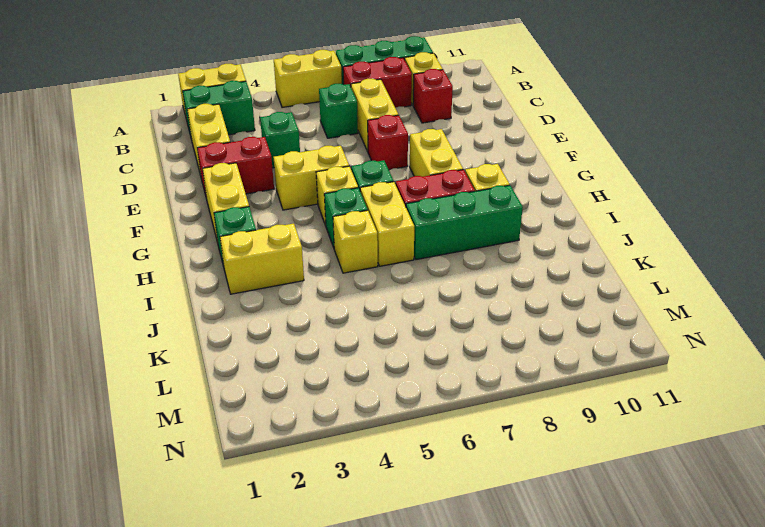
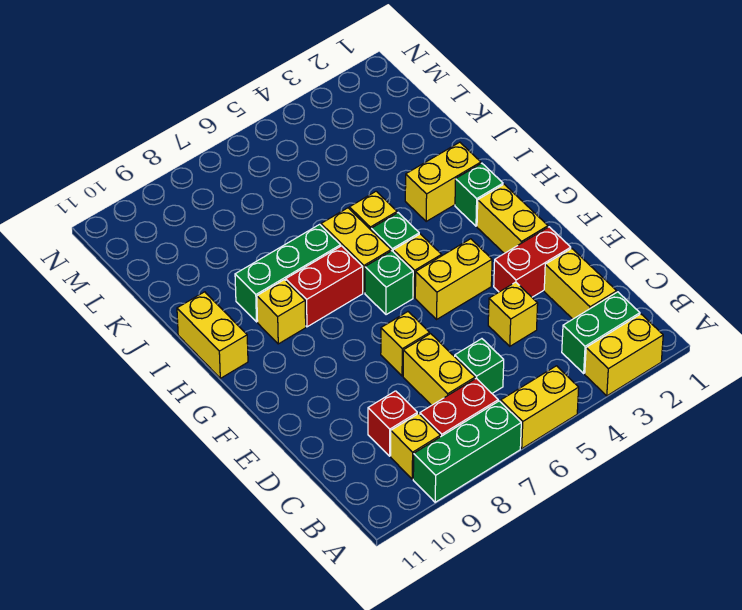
green 1x1 brick [260,112,300,168] -> yellow 1x1 brick [488,282,538,346]
red 1x1 brick [368,115,408,170] -> yellow 1x1 brick [381,312,430,376]
yellow 1x2 brick [410,129,463,177] -> yellow 1x2 brick moved to [177,292,248,378]

